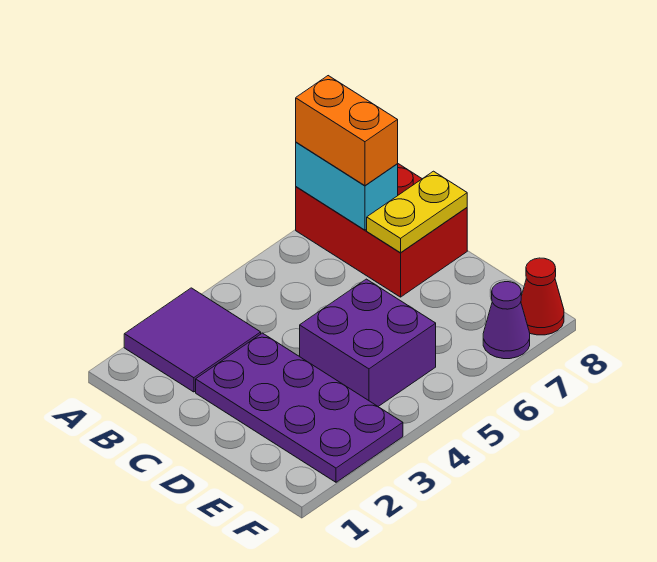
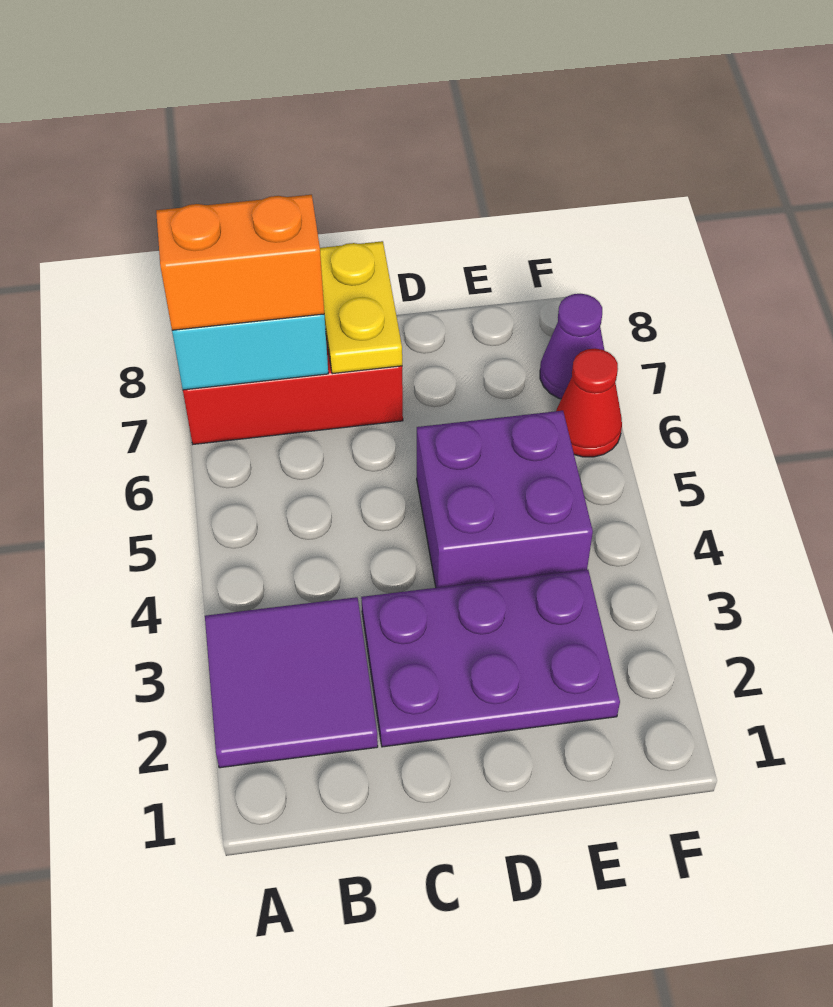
purple 2x4 plate [196,333,403,482] -> purple 2x3 plate [361,569,620,747]
red 1x1 cone [521,258,564,335] -> red 1x1 cone moved to [556,348,622,457]

